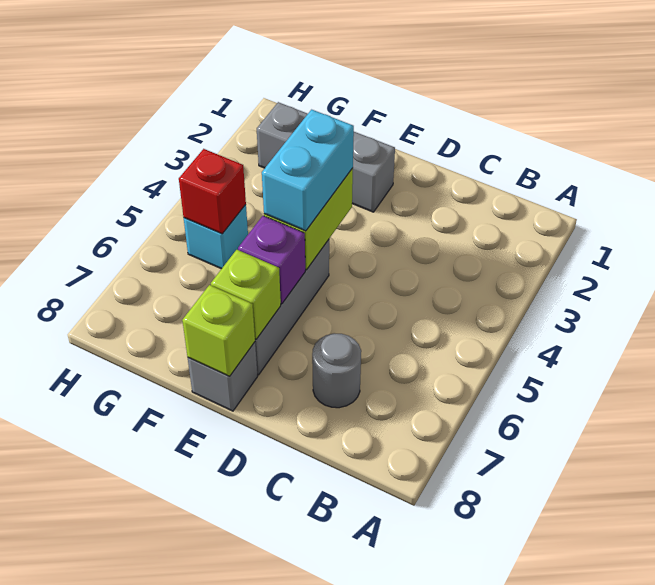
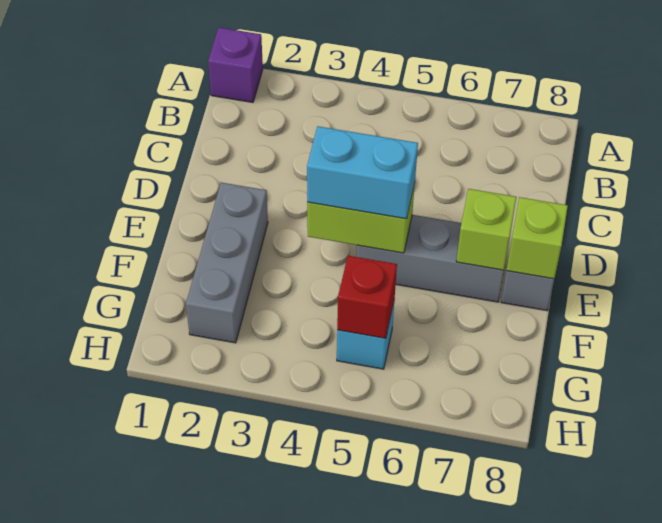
grey 1x1 round brick [312,333,361,408] -> none
purple 1x1 brick [238,216,305,304] -> purple 1x1 brick moved to [208,28,263,102]

